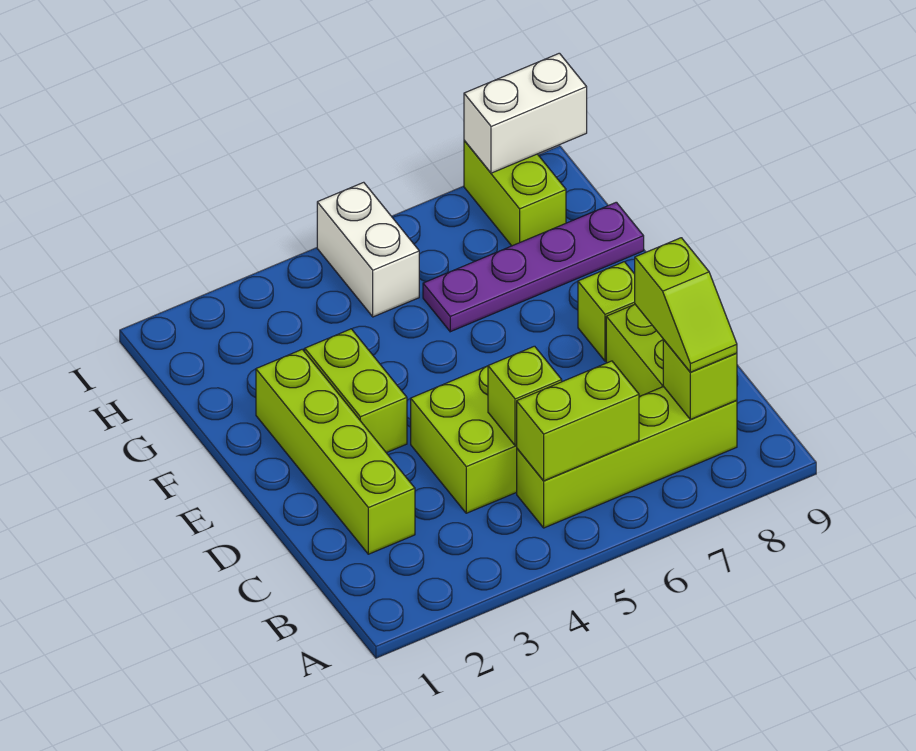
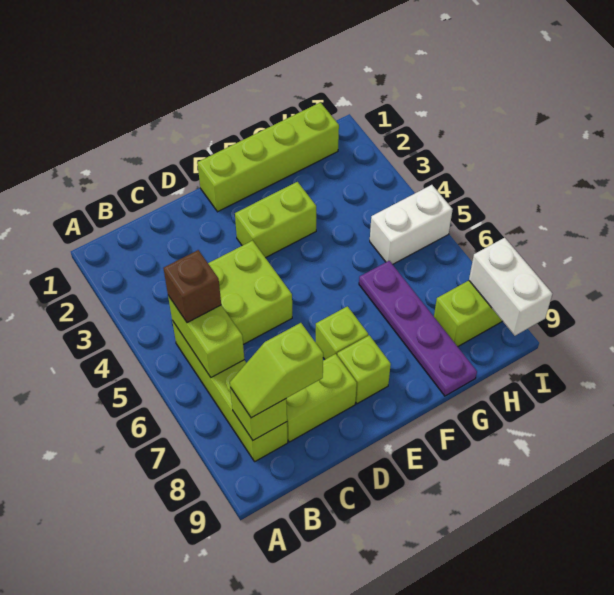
none -> brown 1x1 brick [163,250,221,323]
lime 1x4 brick [256,349,415,554] -> lime 1x4 brick moved to [197,102,339,212]
lime 1x1 brick [488,346,562,446] -> lime 1x1 brick moved to [316,306,368,359]

